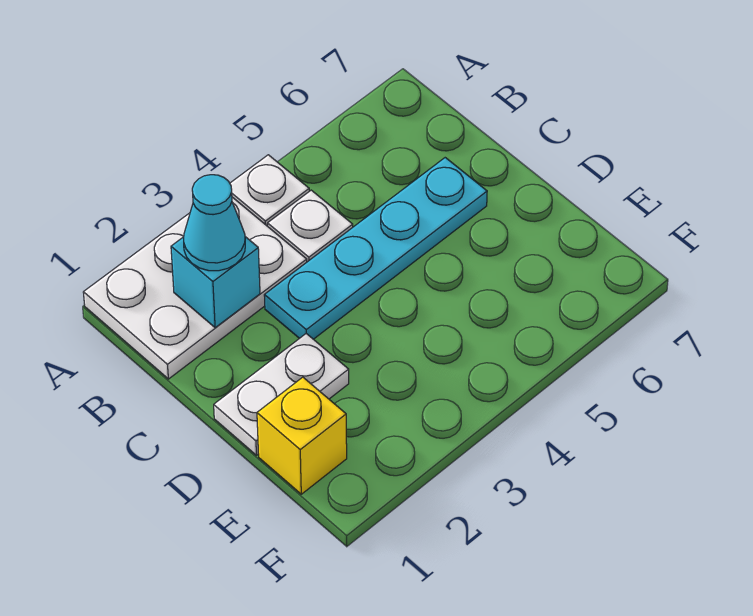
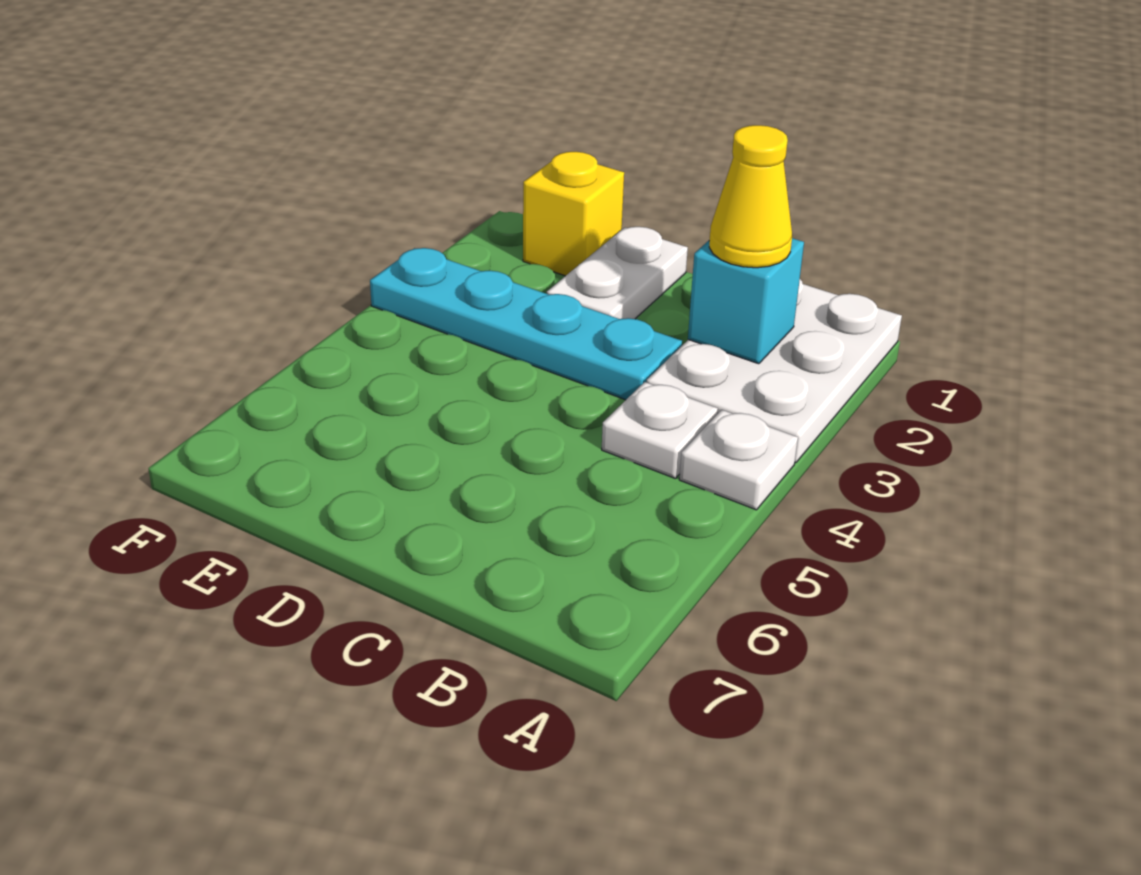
cyan 1x1 cone [184,175,245,271] -> yellow 1x1 cone [709,125,792,268]
cyan 1x4 plate [264,158,487,339] -> cyan 1x4 plate turned to [370,248,682,400]

